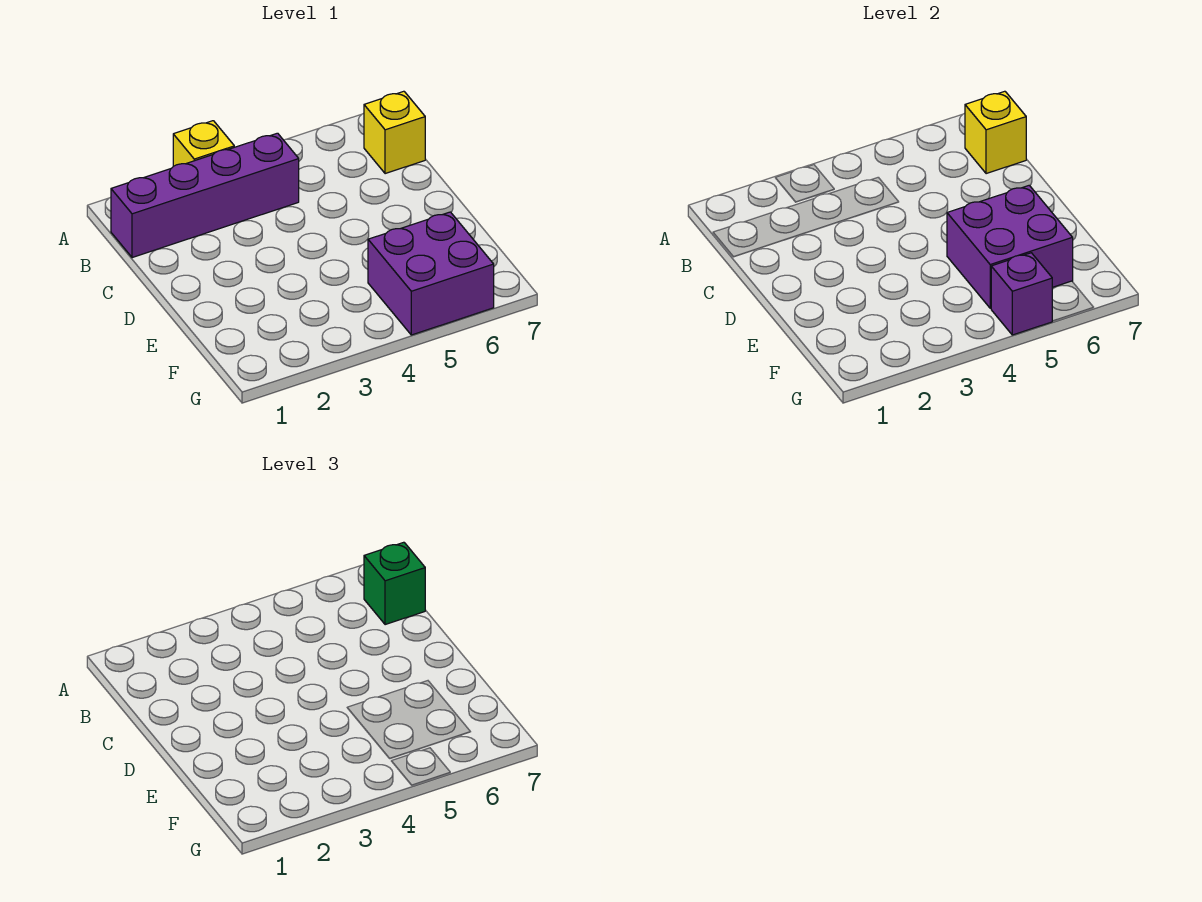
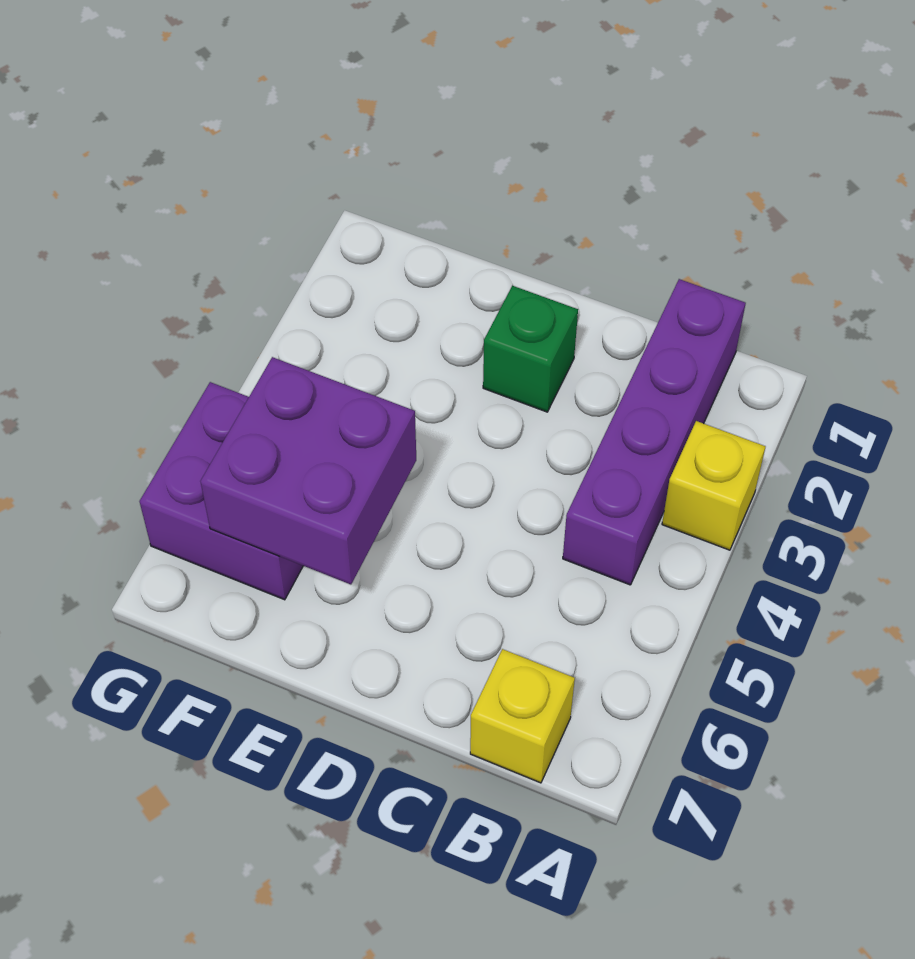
yellow 1x1 brick [965,91,1026,174] -> none
green 1x1 brick [364,542,425,625] -> green 1x1 brick moved to [483,286,578,412]
purple 1x1 brick [991,253,1052,335] -> none

